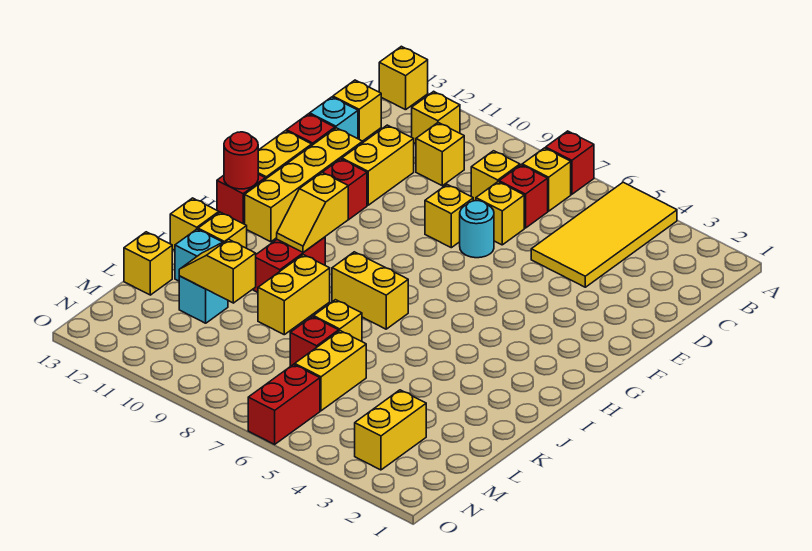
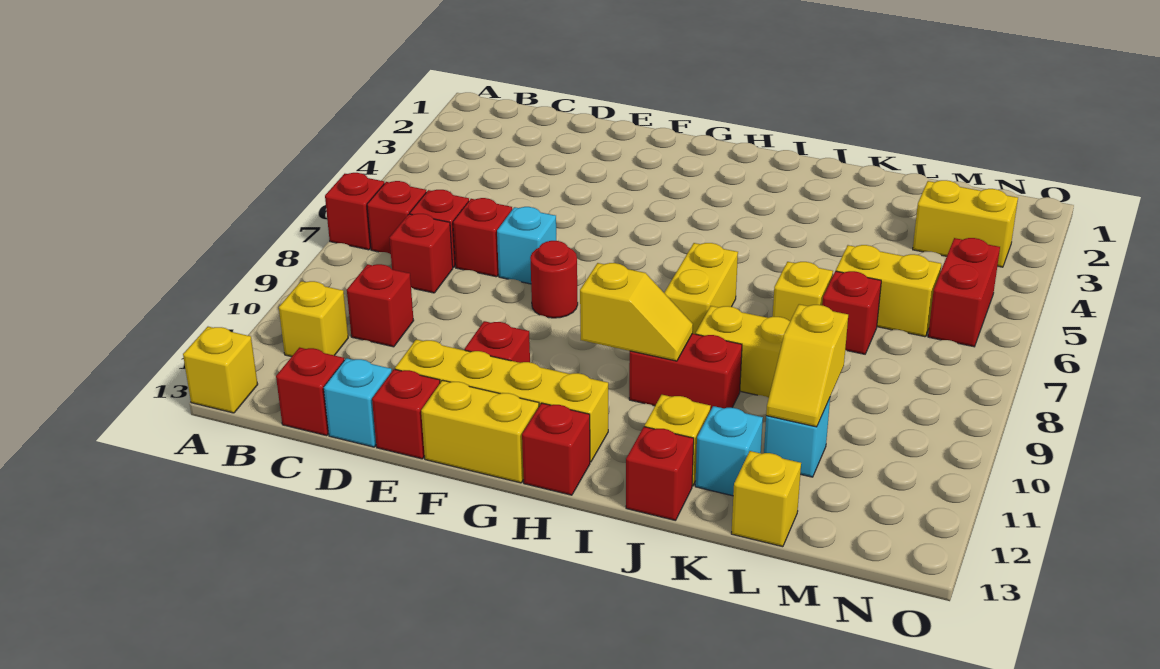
yellow 2x4 tile [531,182,677,287] -> none
yellow 1x1 brick [522,148,571,211] -> red 1x1 brick [367,181,426,254]
yellow 1x1 brick [471,151,520,201] -> red 1x1 brick [389,214,453,293]
yellow 1x1 brick [416,123,464,186] -> red 1x1 brick [347,264,414,347]
yellow 1x1 brick [333,80,381,141] -> red 1x1 brick [276,348,344,436]
yellow 1x1 brick [476,182,524,245] -> red 1x1 brick [453,198,512,277]
yellow 1x2 brick [342,125,414,205] -> none
cyan 1x1 round brick [460,201,494,258] -> cyan 1x1 brick [497,207,557,284]
yellow 1x1 brick [425,185,473,248] -> none
red 1x1 round brick [224,132,258,189] -> red 1x1 round brick moved to [530,241,578,318]
yellow 1x1 brick [170,198,219,250] -> red 1x1 brick [626,427,694,521]
red 1x2 brick [248,364,320,444] -> red 1x2 brick turned to [928,238,1000,347]

